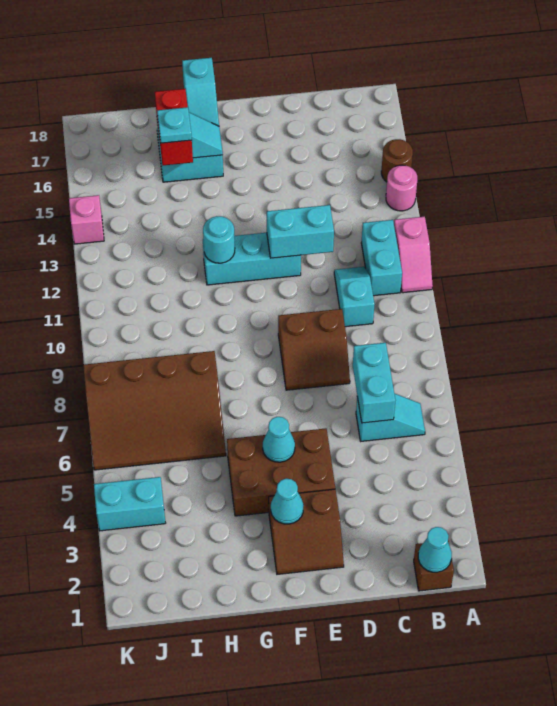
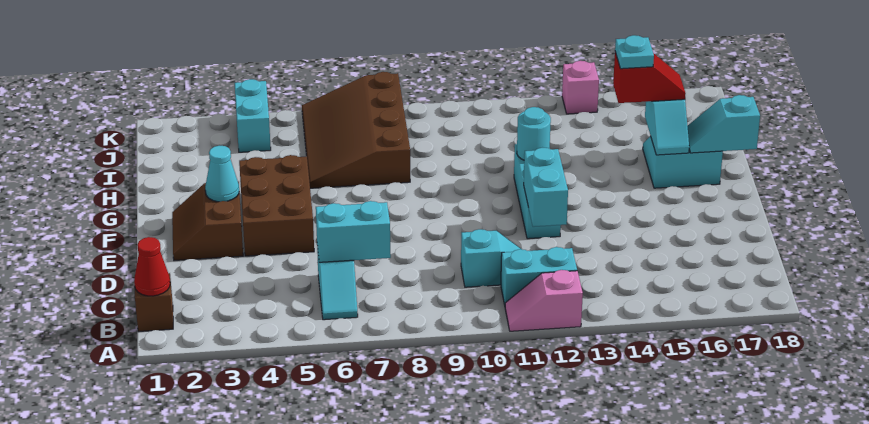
pink 1x1 round brick [386,165,417,211] -> none
brown 1x1 round brick [381,139,413,182] -> none
cyan 1x1 cone [418,527,452,572] -> red 1x1 cone [134,237,170,296]
brown 2x2 slope [278,309,350,390] -> none
cyan 1x1 cone [263,417,295,462] -> none
red 1x2 brick [155,89,193,165] -> red 1x2 slope [613,52,686,103]

